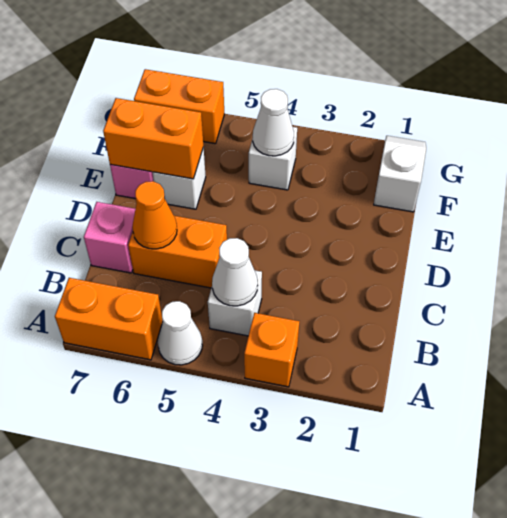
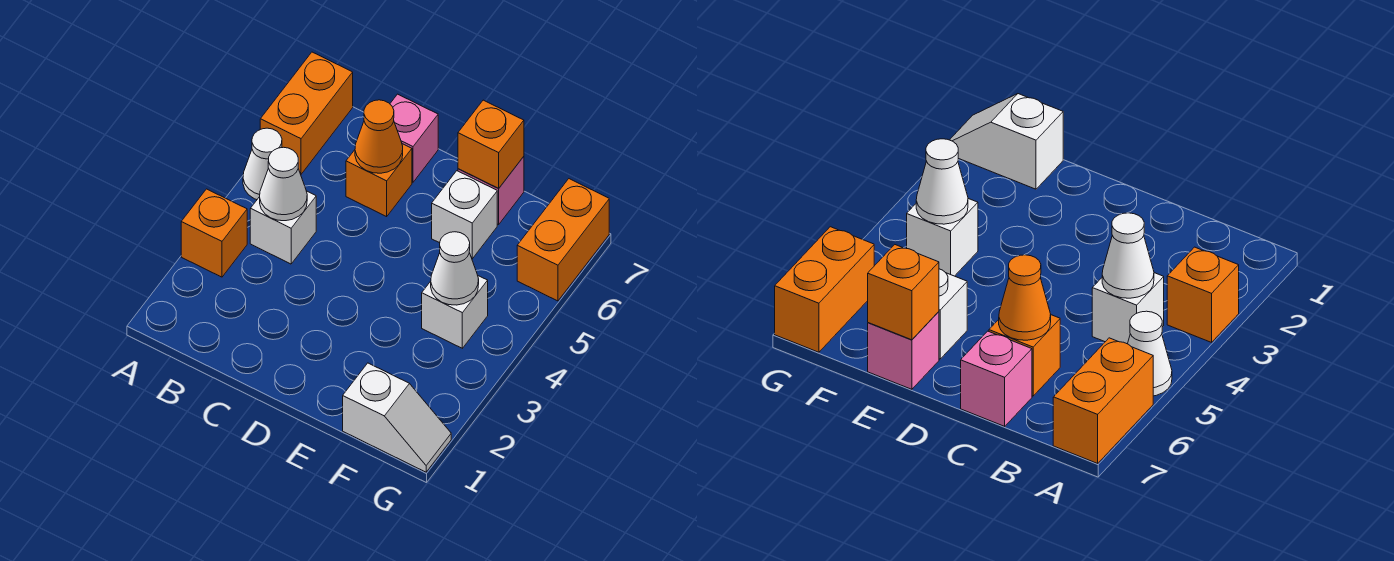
orange 1x2 brick [128,216,227,288] -> orange 1x1 brick [346,144,412,217]
orange 1x2 brick [103,98,203,179] -> orange 1x1 brick [458,100,524,188]

